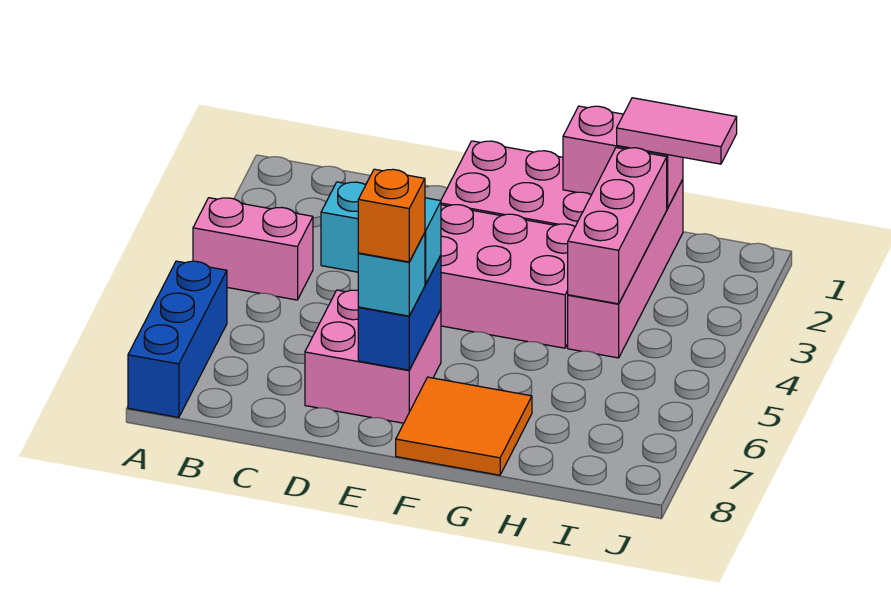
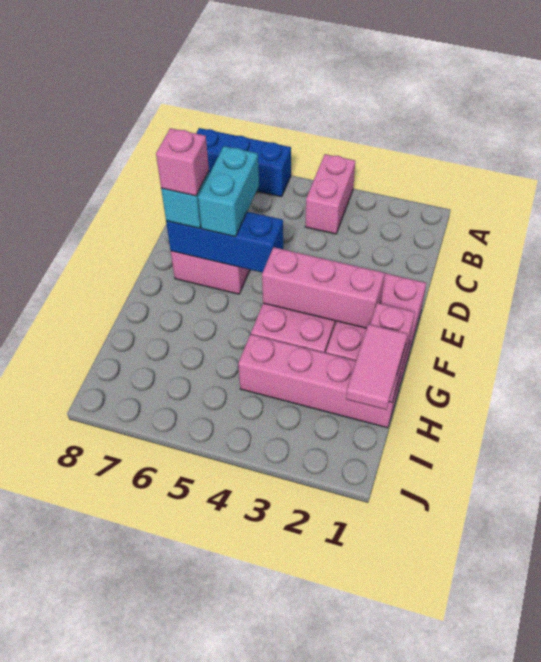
blue 1x2 brick [358,256,441,370] -> blue 1x3 brick [166,212,283,272]
orange 1x1 brick [358,169,425,262] -> pink 1x1 brick [156,128,209,196]
orange 2x2 tile [396,377,532,475] -> none
pink 1x3 brick [568,148,667,304] -> pink 1x3 brick moved to [262,247,385,328]

